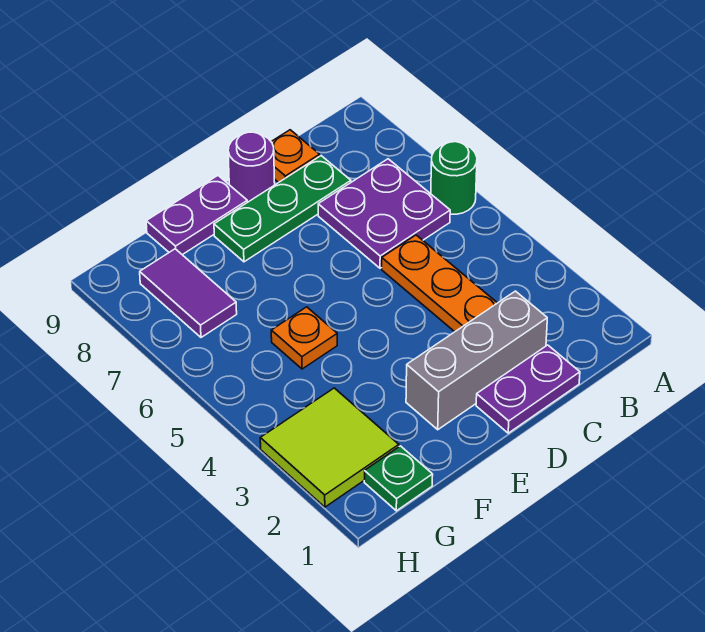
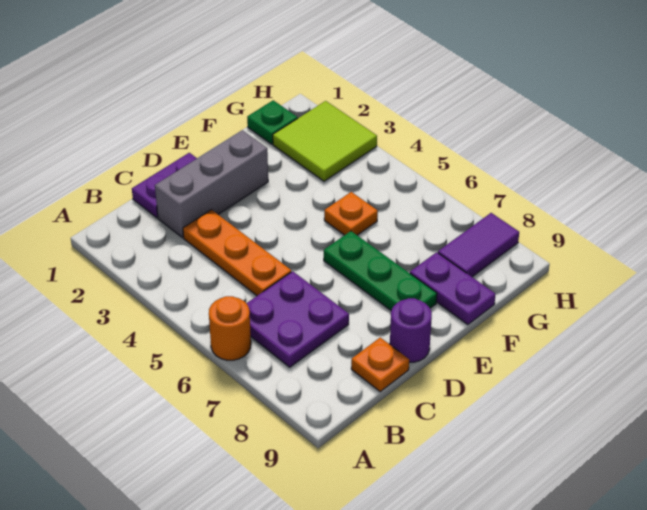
green 1x1 round brick [431,142,477,214] -> orange 1x1 round brick [209,296,251,360]
green 1x3 plate [214,156,351,262] -> green 1x3 plate turned to [324,231,437,310]
purple 1x2 plate [146,176,247,255] -> purple 1x2 plate turned to [410,252,496,325]
purple 1x2 tile [140,249,237,337] -> purple 1x2 tile turned to [438,213,519,277]

